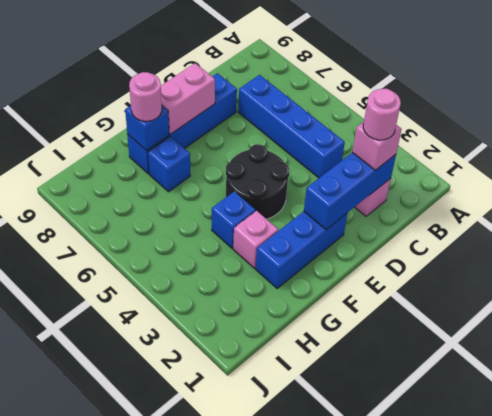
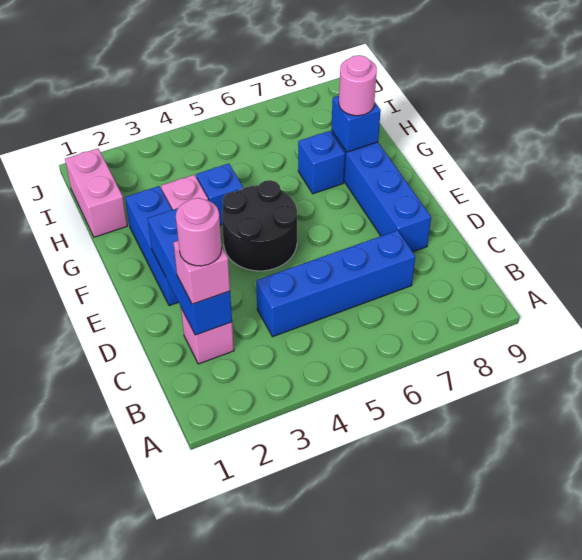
pink 1x2 brick [161,63,215,134] -> pink 1x2 brick moved to [65,149,127,237]

